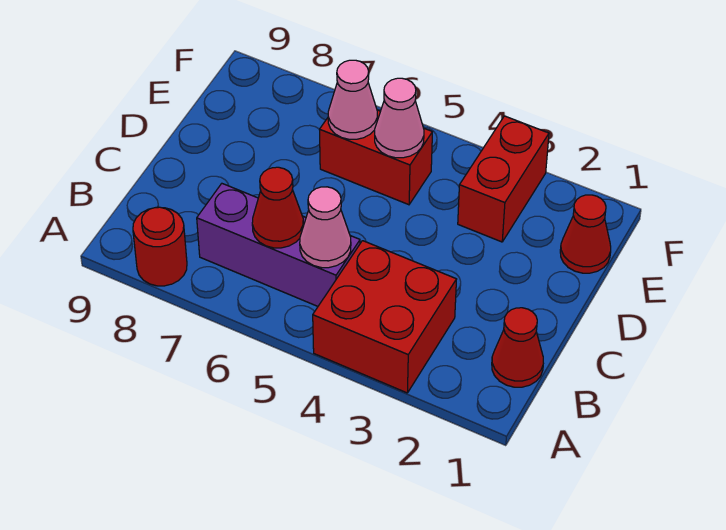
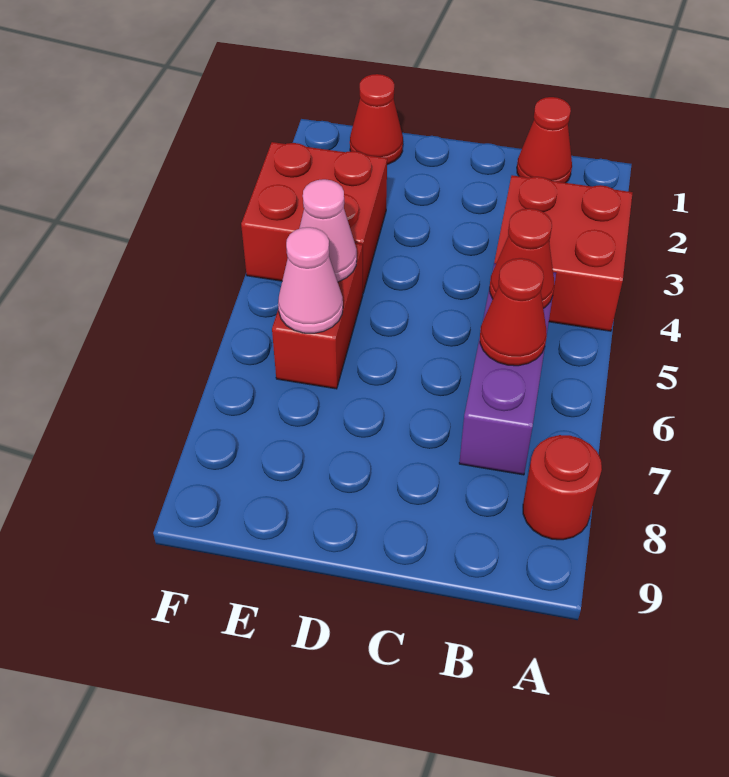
pink 1x1 cone [300,187,351,268] -> red 1x1 cone [490,208,554,308]
red 1x2 brick [458,116,549,242] -> red 2x2 brick [241,142,387,292]

